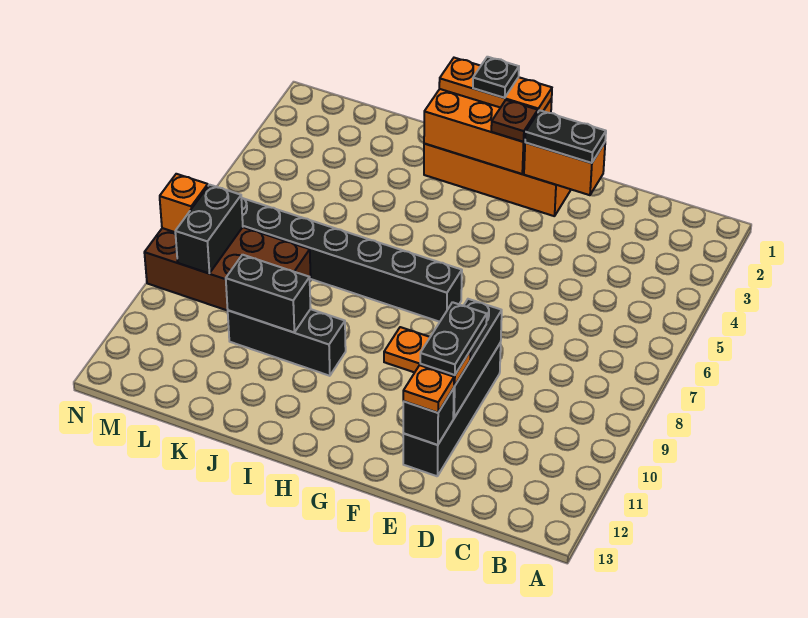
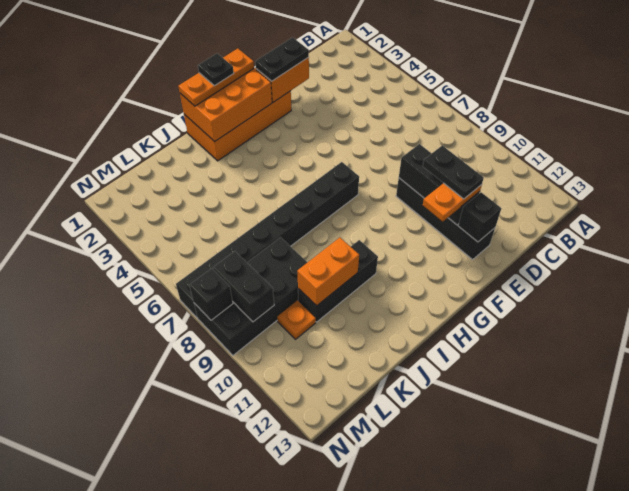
orange 1x1 plate [403,365,454,413] -> orange 1x1 plate moved to [277,301,316,339]
brown 1x1 plate [491,100,538,142] -> none
black 1x2 brick [226,255,311,332] -> orange 1x2 brick [297,237,359,306]
brown 2x4 brick [144,227,311,311] -> black 2x4 brick [194,237,307,355]
orange 1x1 brick [160,174,208,232] -> black 1x1 brick [189,268,233,320]

